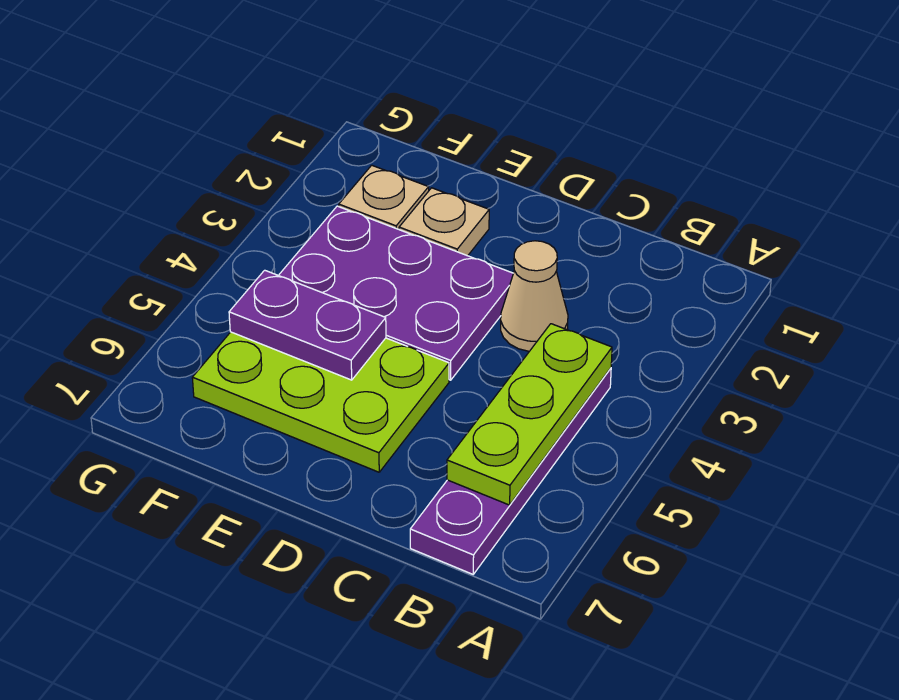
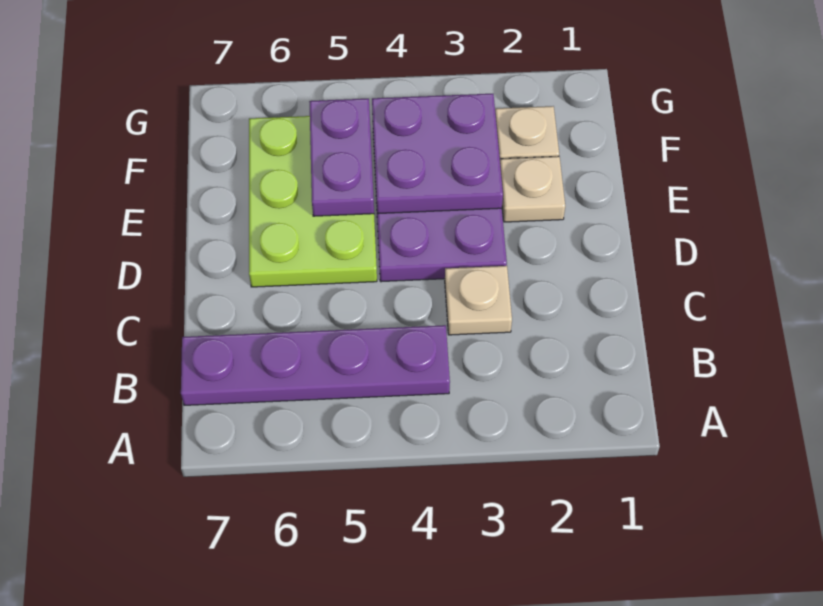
lime 1x3 plate [447,324,612,505] -> none
tan 1x1 cone [501,241,568,351] -> tan 1x1 plate [445,266,512,335]
none -> purple 2x2 plate [372,94,503,214]

